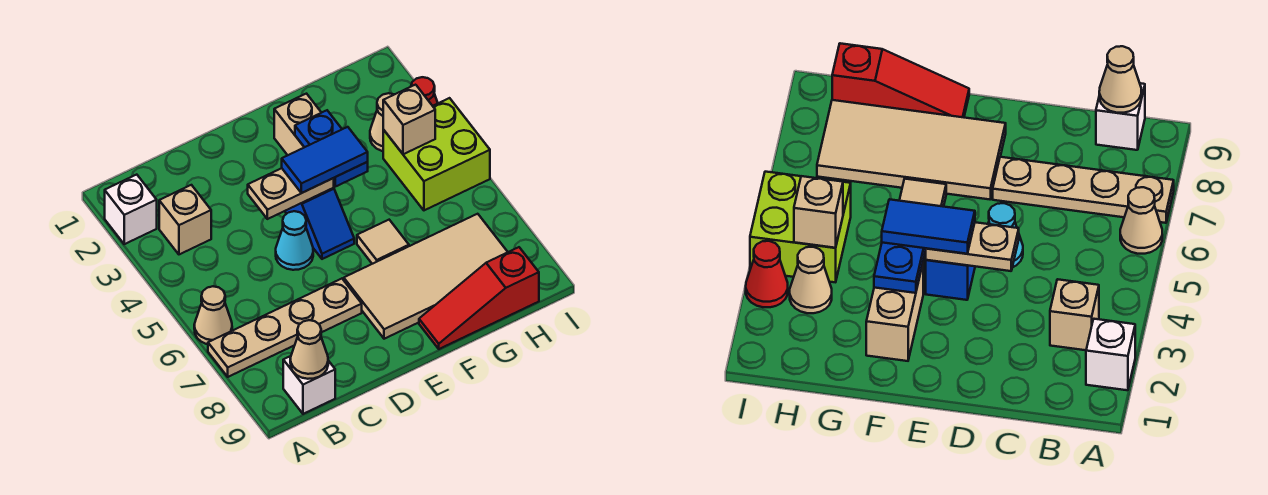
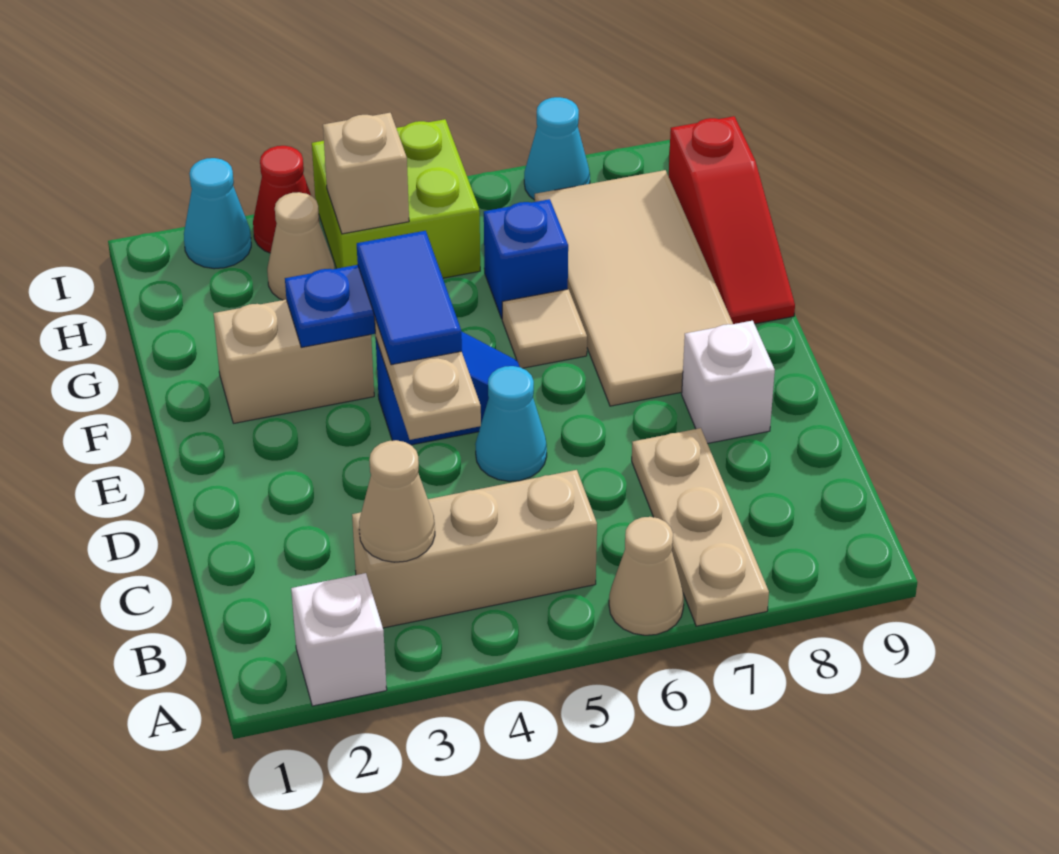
tan 1x4 plate [208,279,362,377] -> tan 1x3 plate [632,428,769,626]
tan 1x1 brick [159,185,211,254] -> tan 1x3 brick [352,470,597,628]
white 1x1 brick [283,356,335,414] -> white 1x1 brick moved to [682,321,775,443]
tan 1x1 cone [290,320,328,379] -> tan 1x1 cone moved to [359,440,435,562]
none -> blue 1x1 brick [484,199,568,319]
none -> cyan 1x1 cone [184,158,251,269]
none -> cyan 1x1 cone [524,97,590,200]

